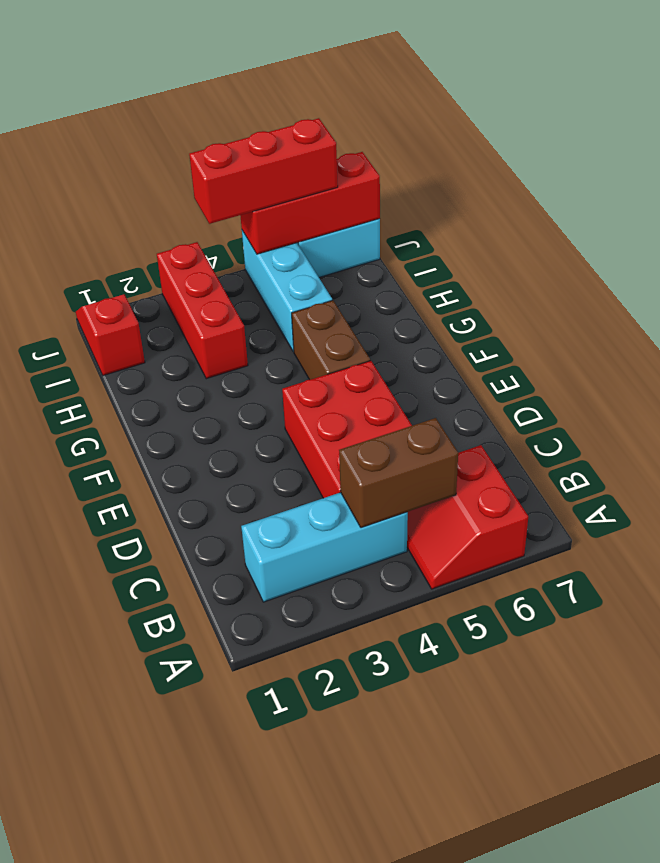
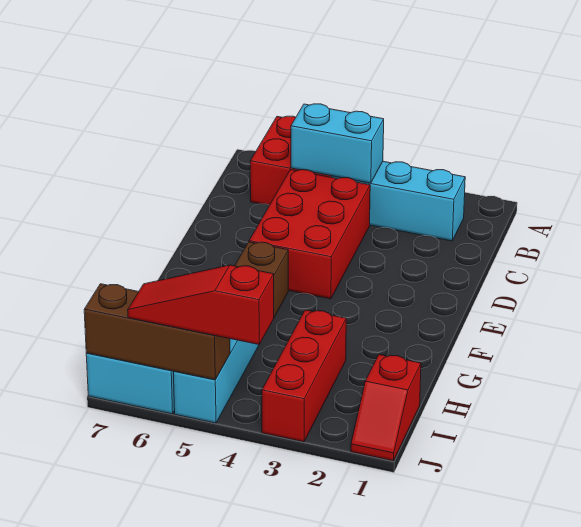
brown 1x2 brick [339,418,458,528] -> cyan 1x2 brick [291,104,384,183]
red 1x3 brick [189,118,338,224] -> red 1x3 slope [128,265,274,344]
red 1x3 brick [240,152,380,254] -> brown 1x3 brick [84,284,230,380]

